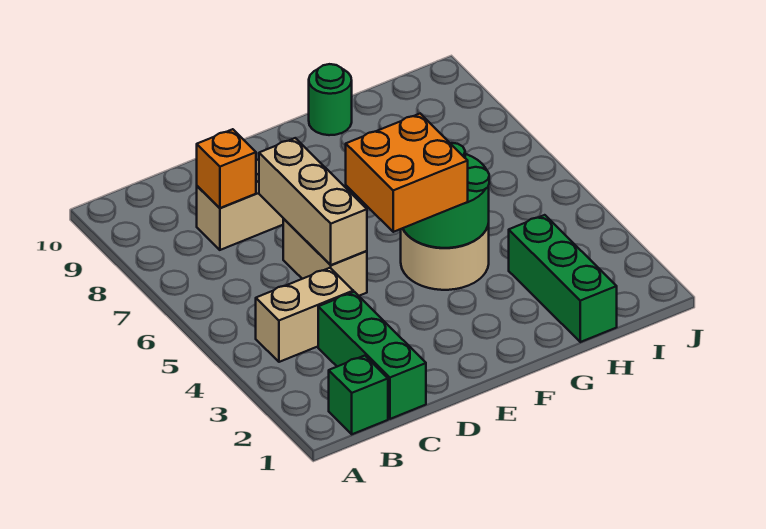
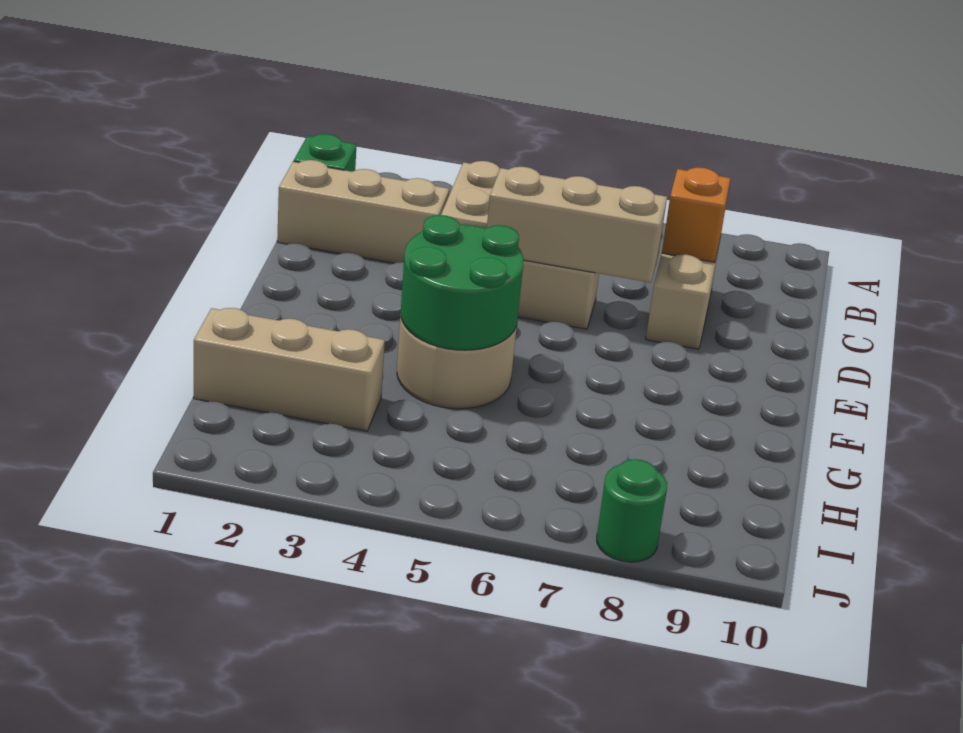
green 1x3 brick [318,292,426,419] -> tan 1x3 brick [277,160,449,263]
orange 2x2 brick [346,114,468,232] -> none
green 1x1 round brick [309,64,352,135] -> green 1x1 round brick moved to [597,459,667,562]
green 1x3 brick [509,215,617,342] -> tan 1x3 brick [194,308,385,431]

